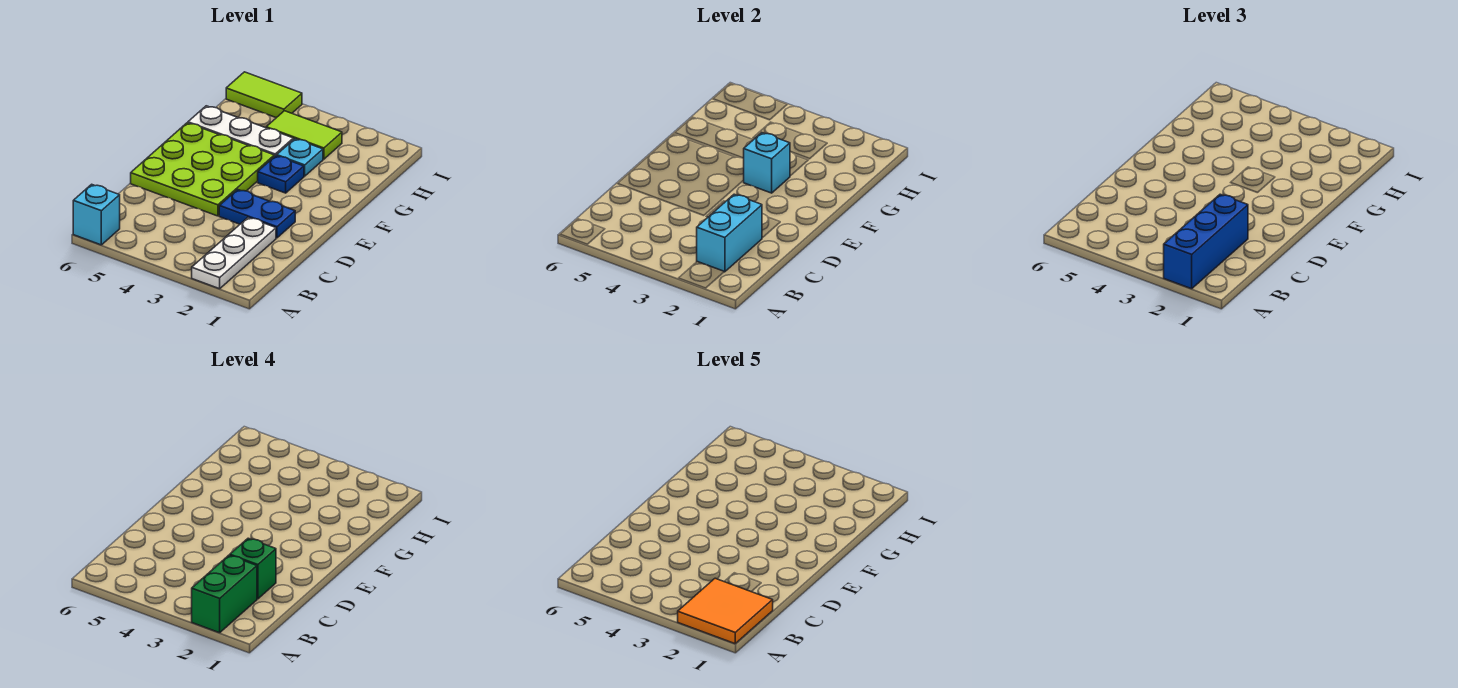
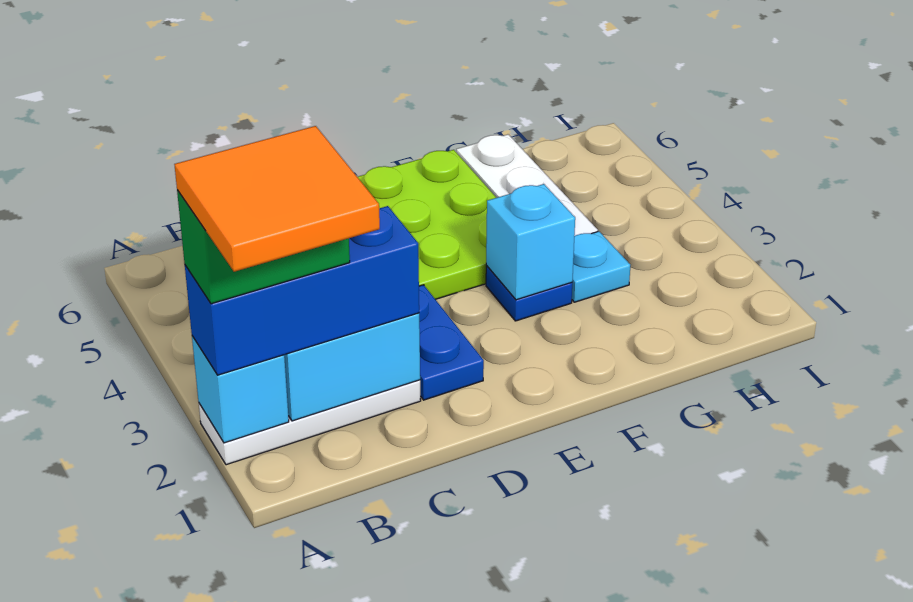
cyan 1x1 brick [73,184,120,245] -> cyan 1x1 brick moved to [192,336,289,443]
green 1x1 brick [230,538,276,599] -> none
lime 1x2 tile [266,111,342,159] -> none
lime 1x2 tile [226,72,302,118] -> none

